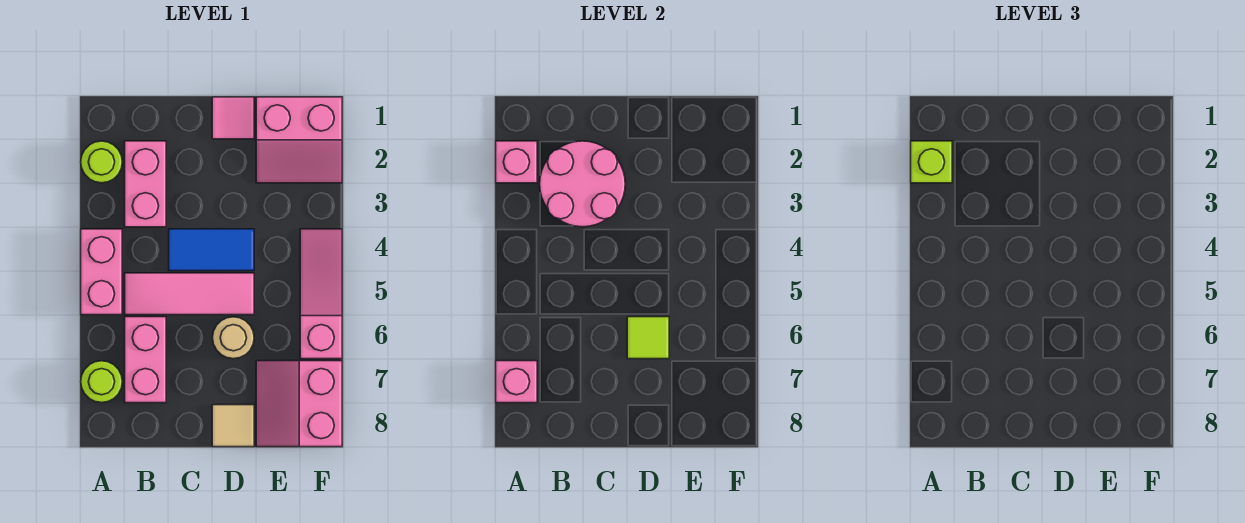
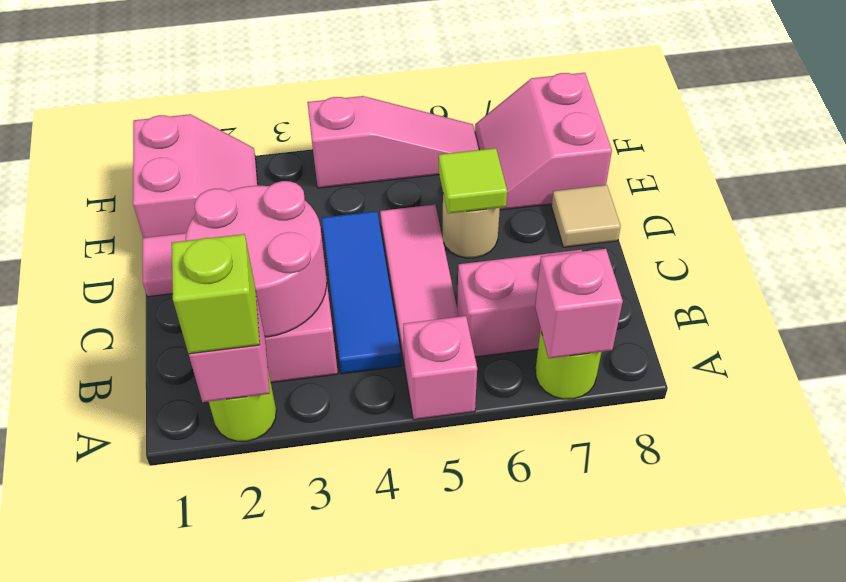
pink 1x2 brick [81,229,122,315] -> pink 1x1 brick [403,316,477,420]
blue 1x2 tile [169,229,254,271] -> blue 1x3 tile [322,211,401,374]
pink 2x2 slope [256,361,342,447] -> pink 2x2 slope turned to [475,73,612,210]
pink 1x3 slope [300,229,342,359] -> pink 1x3 slope turned to [307,96,479,188]

